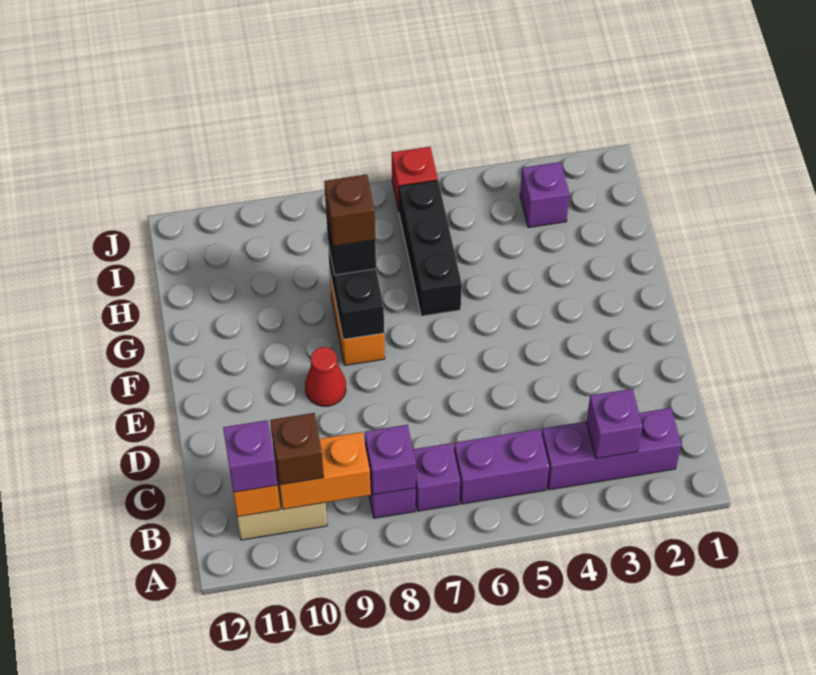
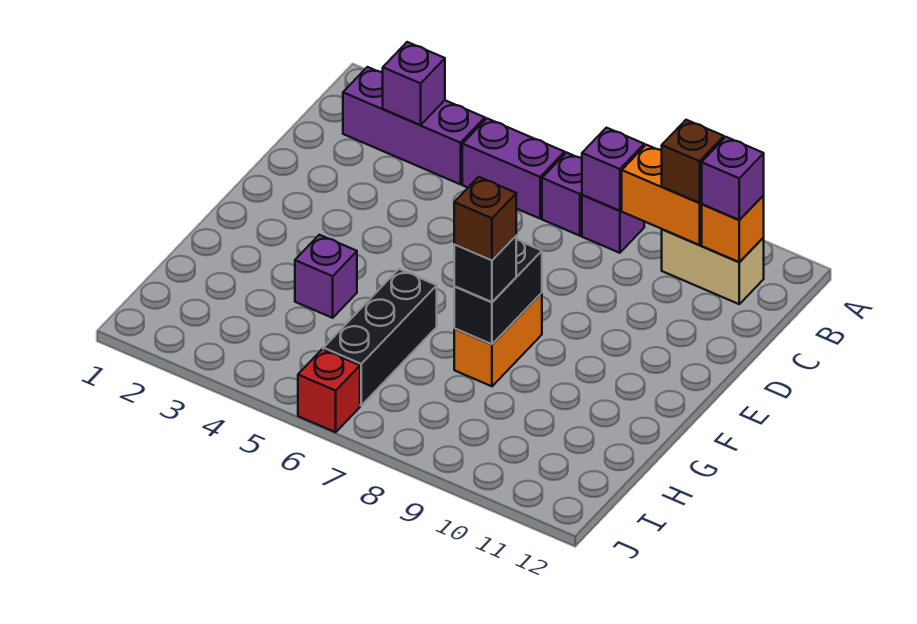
red 1x1 cone [305,347,346,406] -> none
purple 1x1 brick [520,162,570,228] -> purple 1x1 brick moved to [295,235,357,318]

